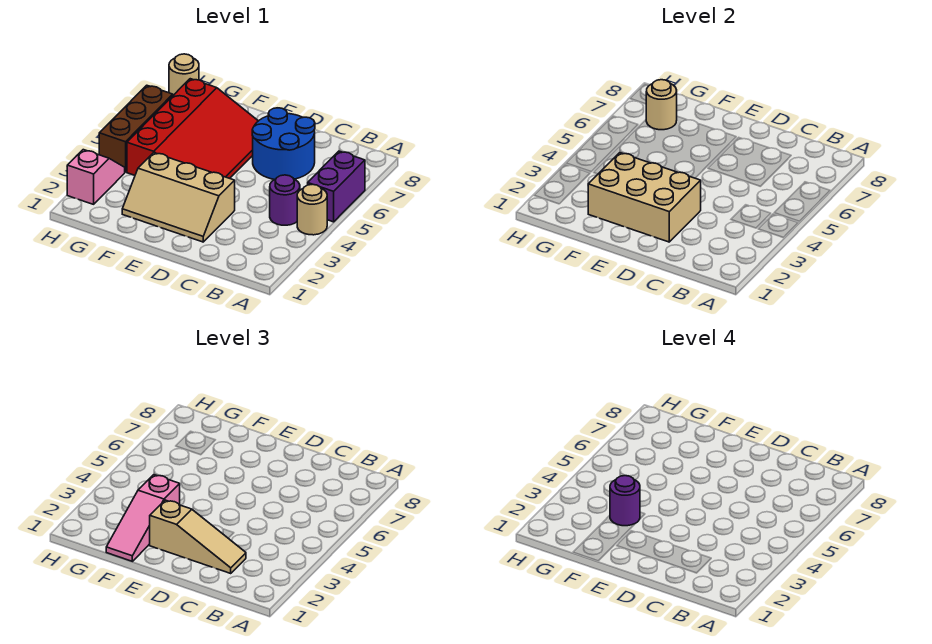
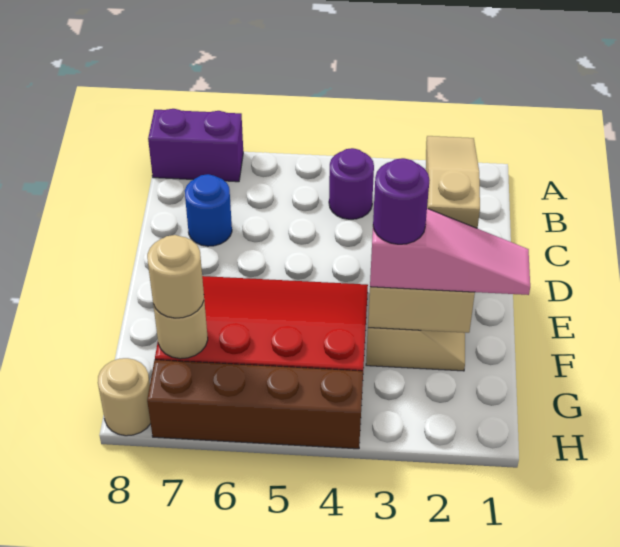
tan 1x1 round brick [297,184,327,235] -> tan 1x1 round brick moved to [147,235,204,318]
purple 1x2 brick [308,151,365,222] -> purple 1x2 brick moved to [148,109,243,182]
blue 2x2 round brick [252,108,315,180] -> blue 1x1 round brick [185,174,232,246]
pink 1x2 slope [67,150,125,204] -> none
brown 1x3 brick [99,85,173,172] -> brown 1x4 brick [147,360,363,449]

